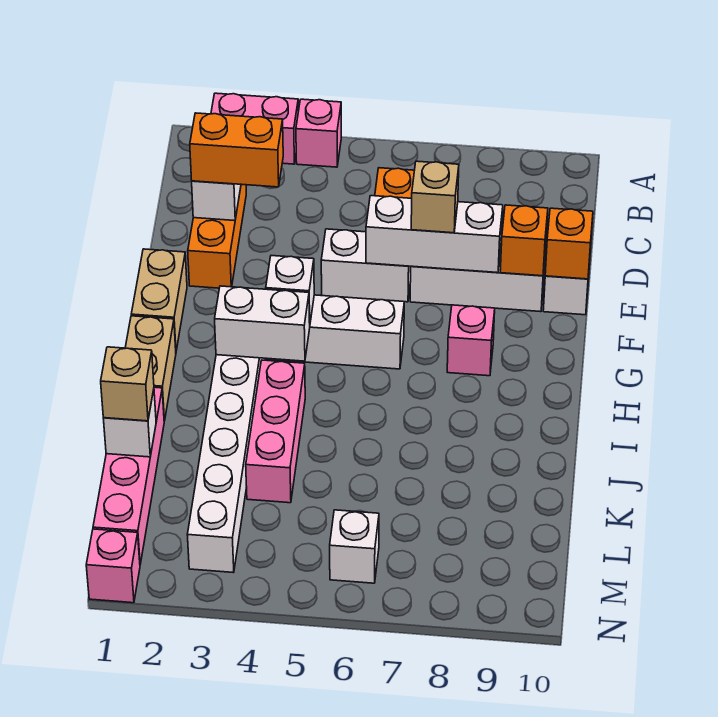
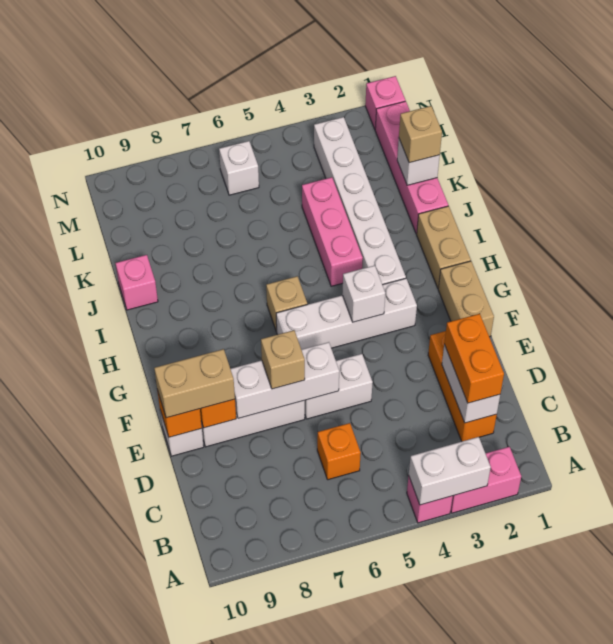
orange 1x2 brick [190,113,283,187] -> orange 1x2 brick turned to [444,314,504,403]
none -> tan 1x2 brick [154,349,235,418]
pink 1x1 brick [447,305,495,376] -> pink 1x1 brick moved to [115,255,158,310]
white 1x2 brick [215,286,310,361] -> white 1x2 brick moved to [409,437,491,505]
none -> tan 1x1 brick [266,276,307,331]

